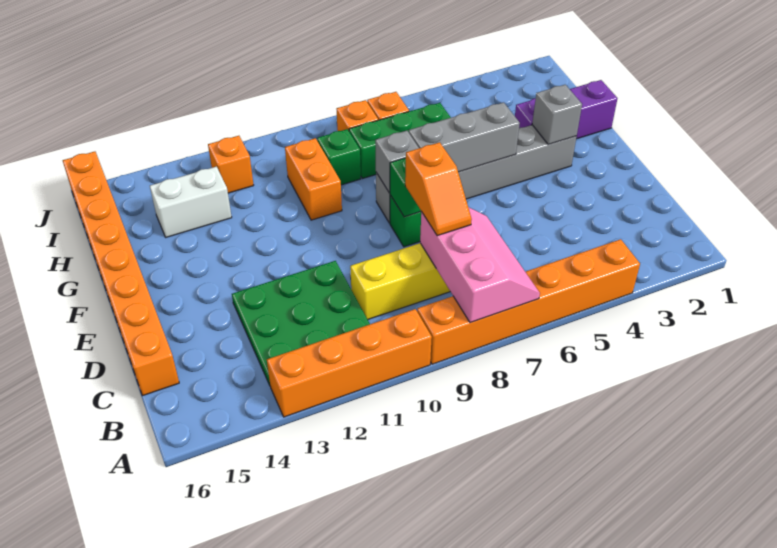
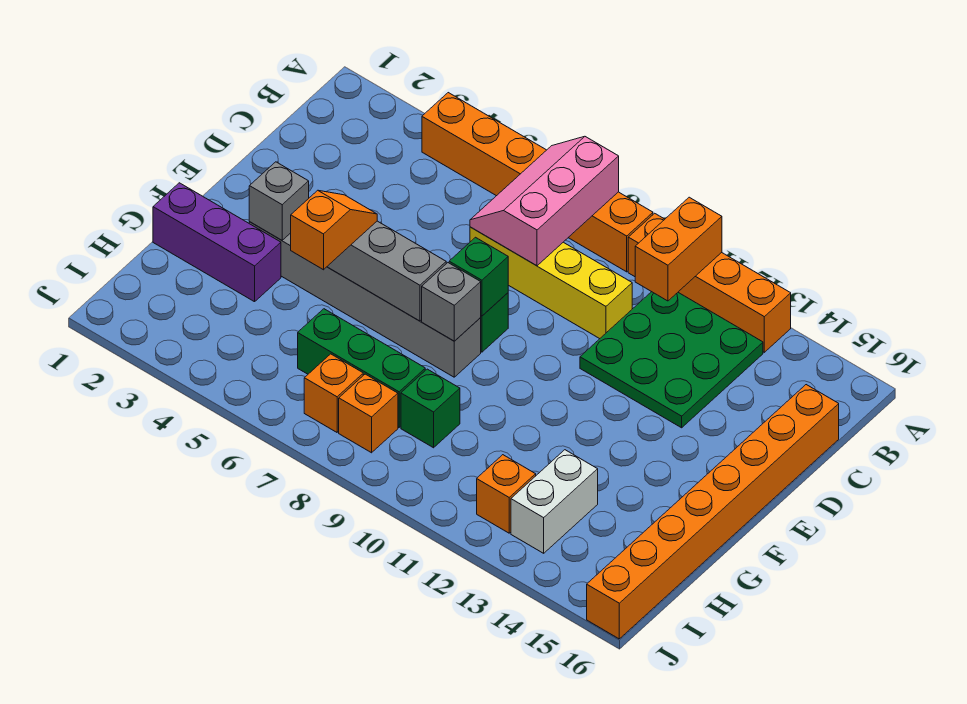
orange 1x2 slope [405,142,472,236] -> orange 1x2 slope moved to [291,190,377,270]
orange 1x2 brick [285,138,342,220] -> orange 1x2 brick moved to [635,197,722,301]
white 1x2 brick [150,167,232,237] -> white 1x2 brick turned to [511,450,598,553]

